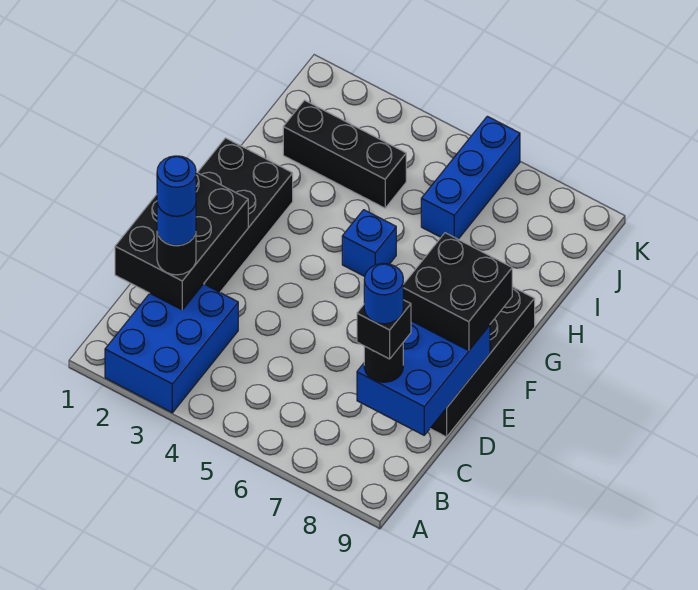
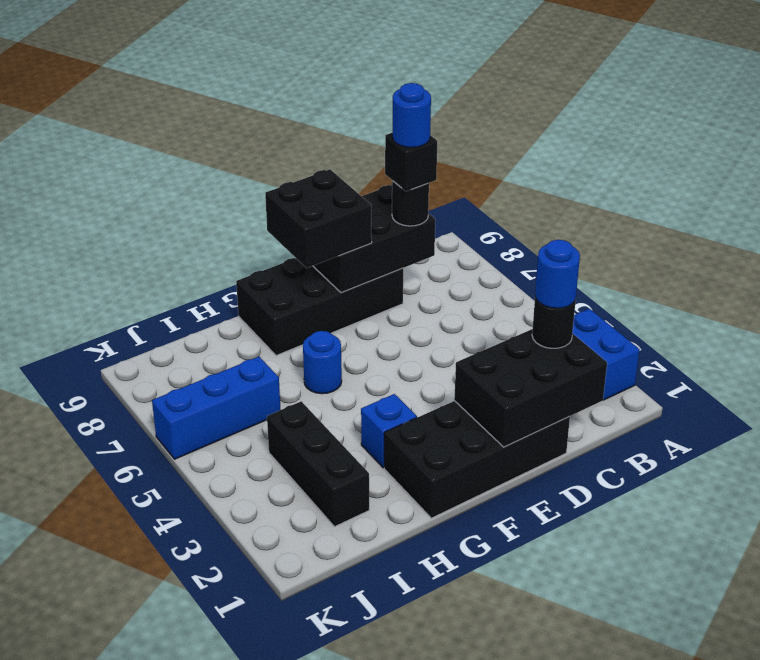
blue 1x1 round brick [157,156,196,216] -> blue 1x1 round brick moved to [303,331,342,394]
blue 2x3 brick [357,321,490,435] -> black 2x3 brick [313,185,435,293]
blue 1x1 brick [342,210,396,276] -> blue 1x1 brick moved to [361,394,417,468]

